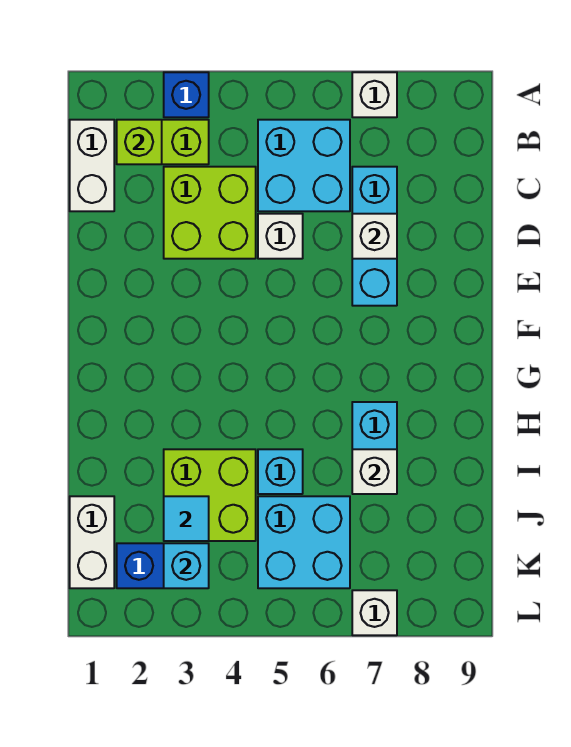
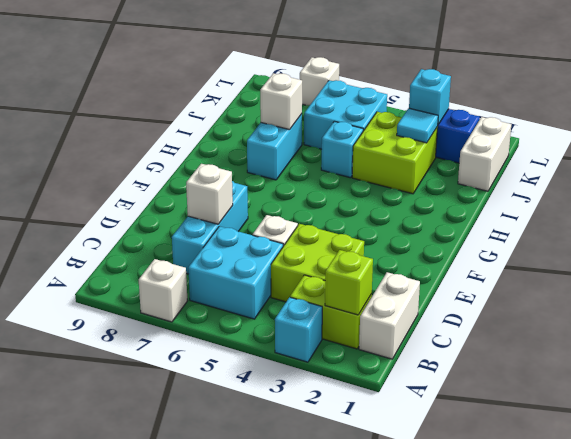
blue 1x1 brick [164,72,209,117] -> cyan 1x1 brick [275,297,322,362]

